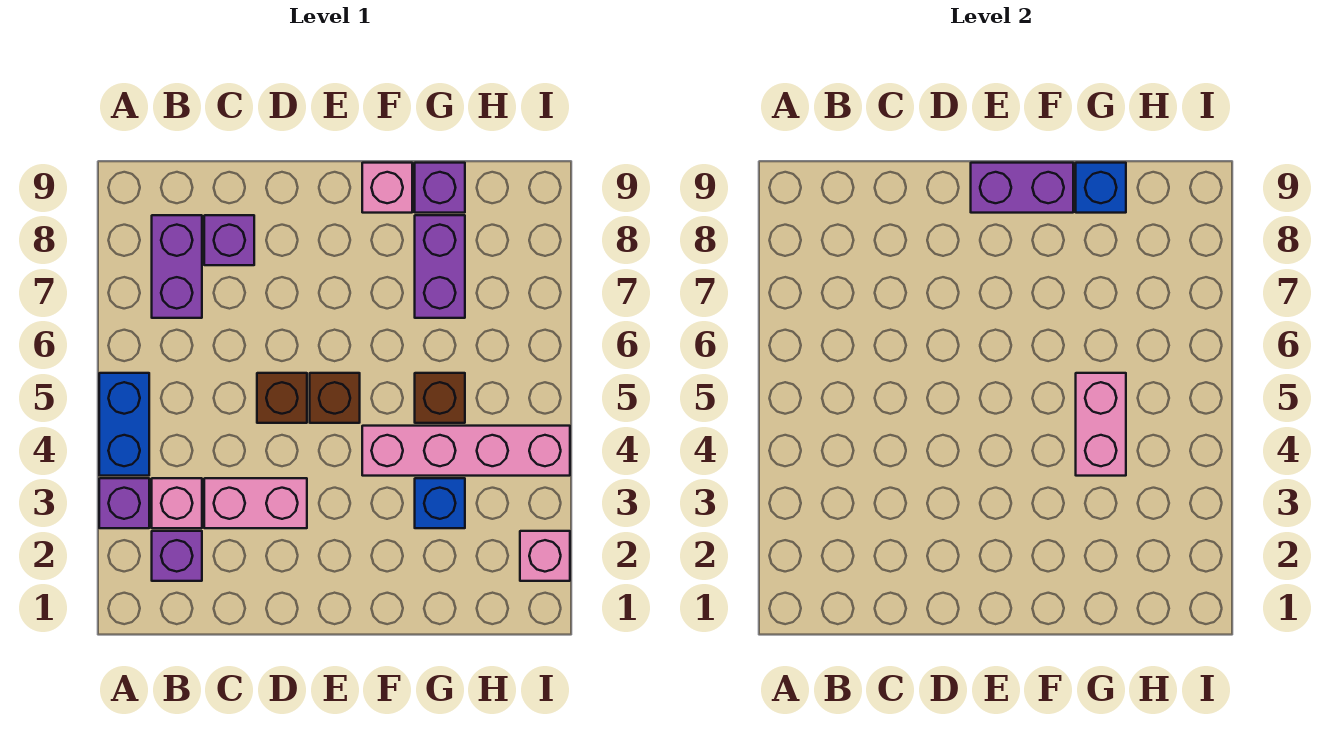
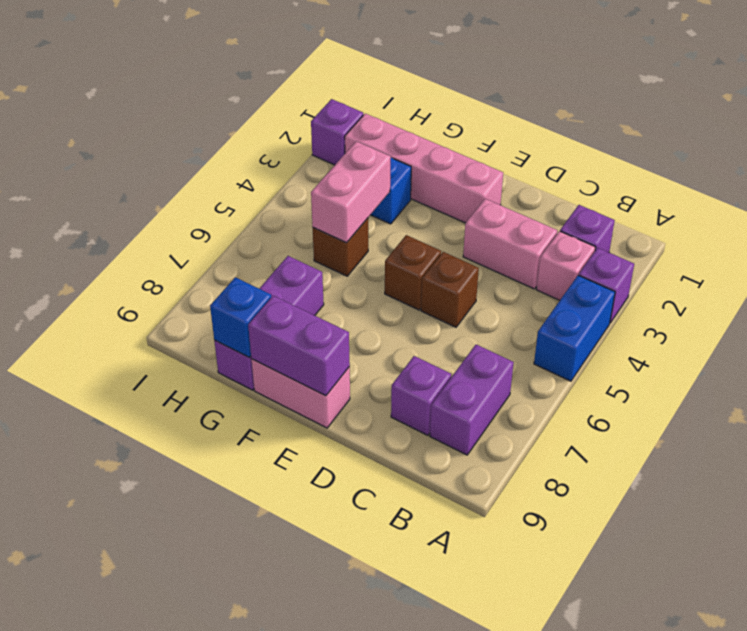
pink 1x4 brick [362,426,570,476] -> pink 1x4 brick moved to [345,114,503,223]
pink 1x1 brick [362,163,412,213] -> pink 1x2 brick [252,359,350,428]
pink 1x1 brick [520,531,570,581] -> purple 1x1 brick [311,99,363,165]

